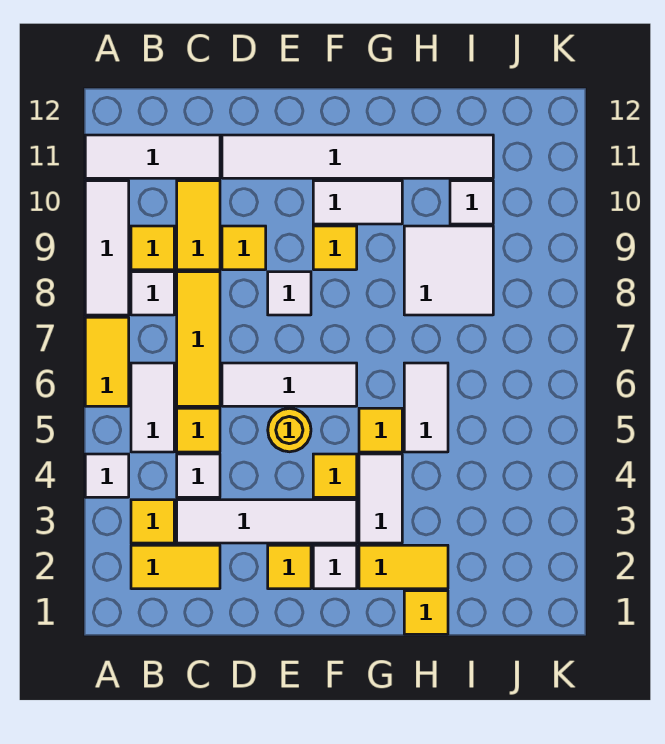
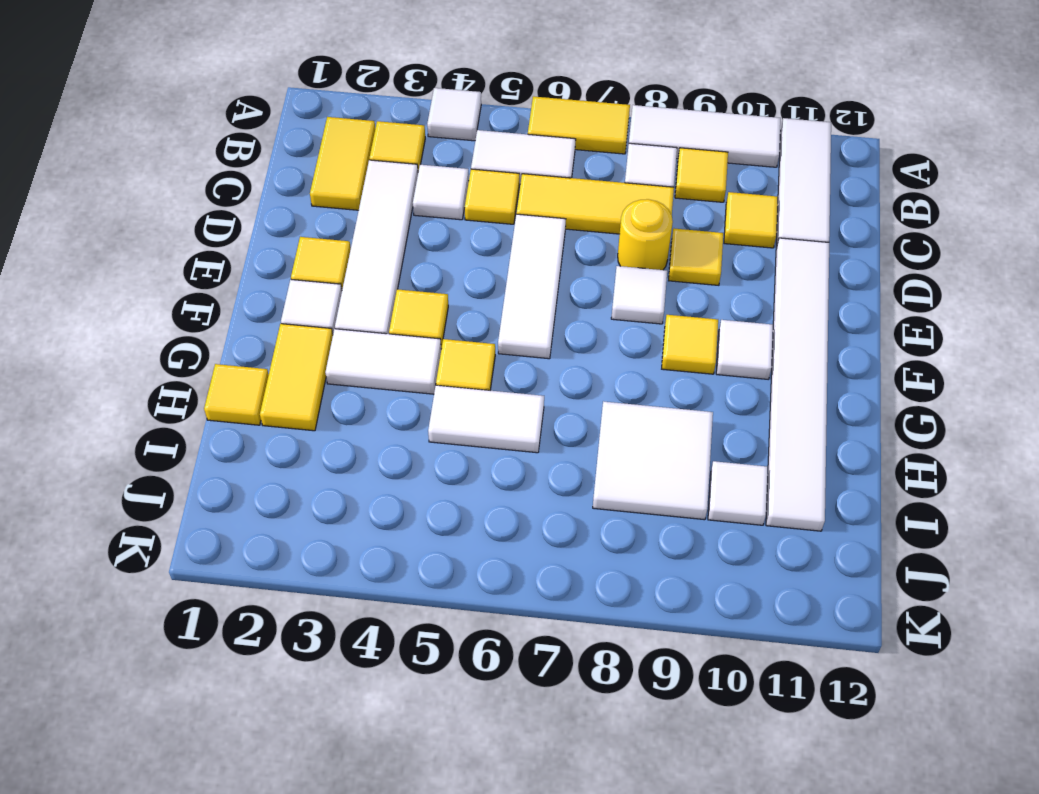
yellow 1x2 tile [177,181,220,270] -> yellow 1x1 tile [724,192,778,248]
yellow 1x1 round brick [268,408,311,452] -> yellow 1x1 round brick moved to [618,199,673,270]
white 1x2 tile [313,181,402,224] -> white 1x1 tile [716,320,773,379]

